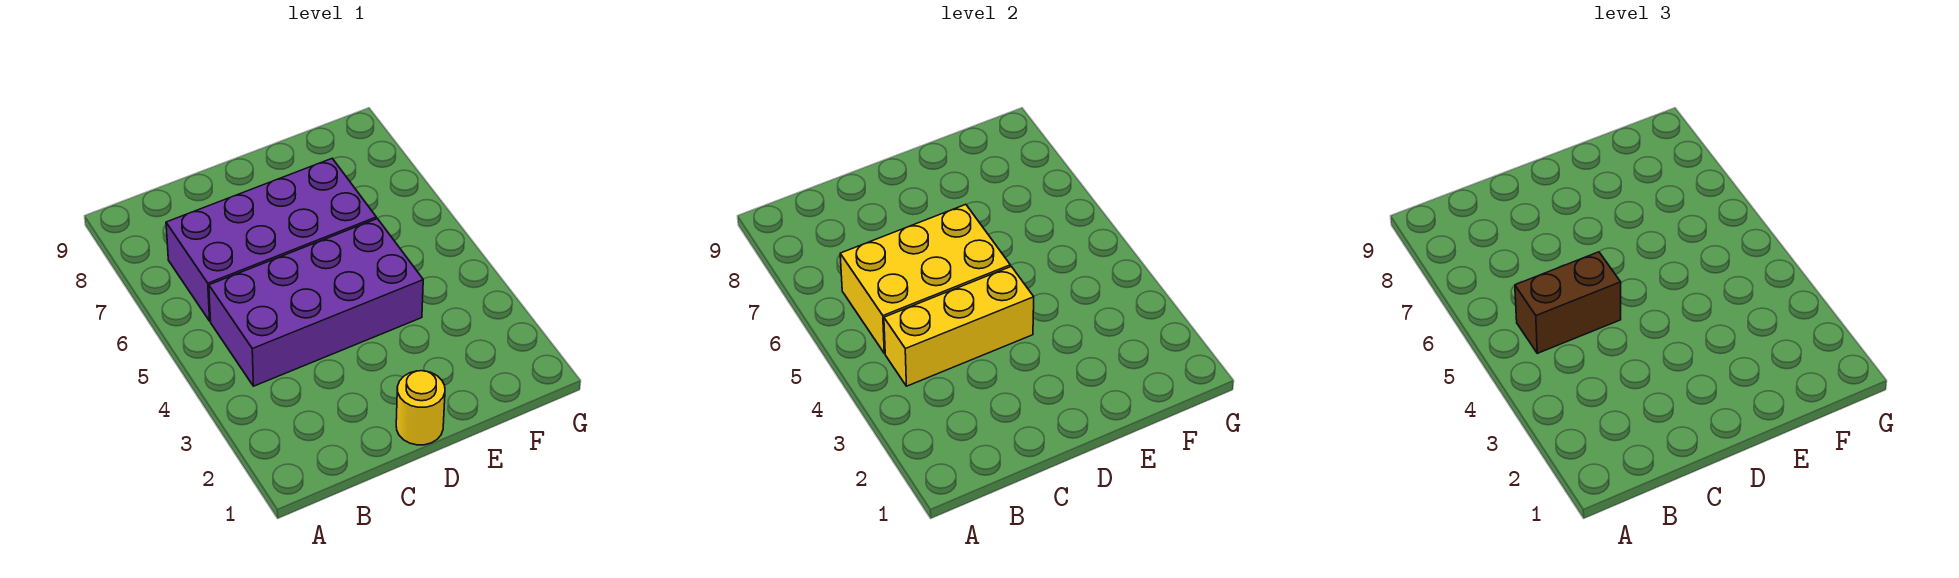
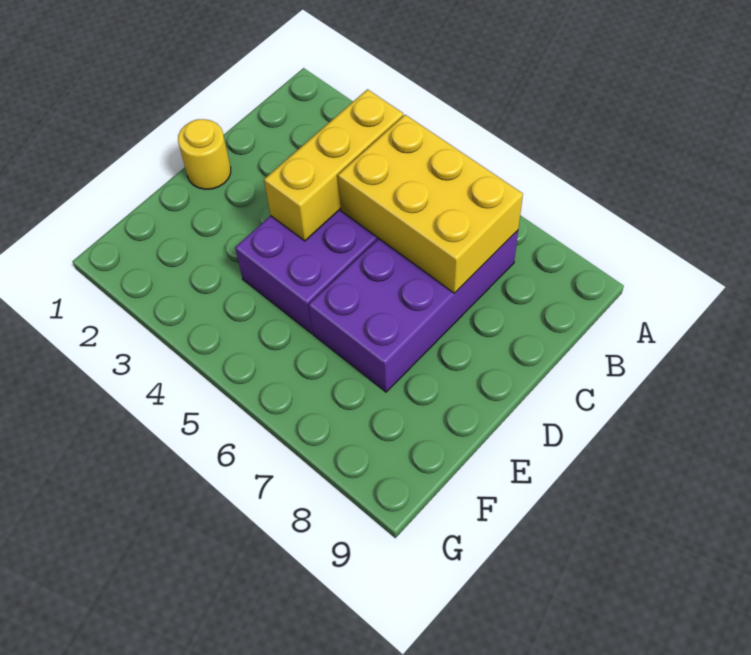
yellow 2x3 brick [840,204,1010,353] -> yellow 2x3 brick turned to [338,115,523,293]
brown 1x2 brick [1515,252,1621,353] -> none

